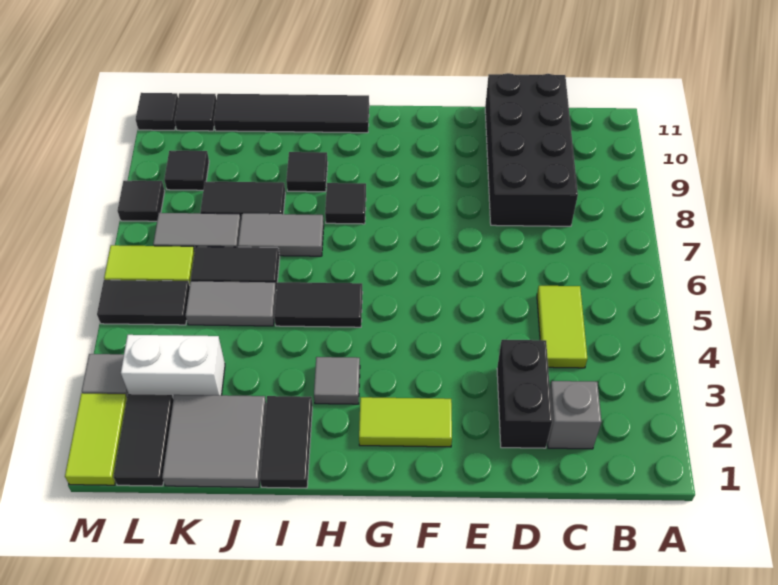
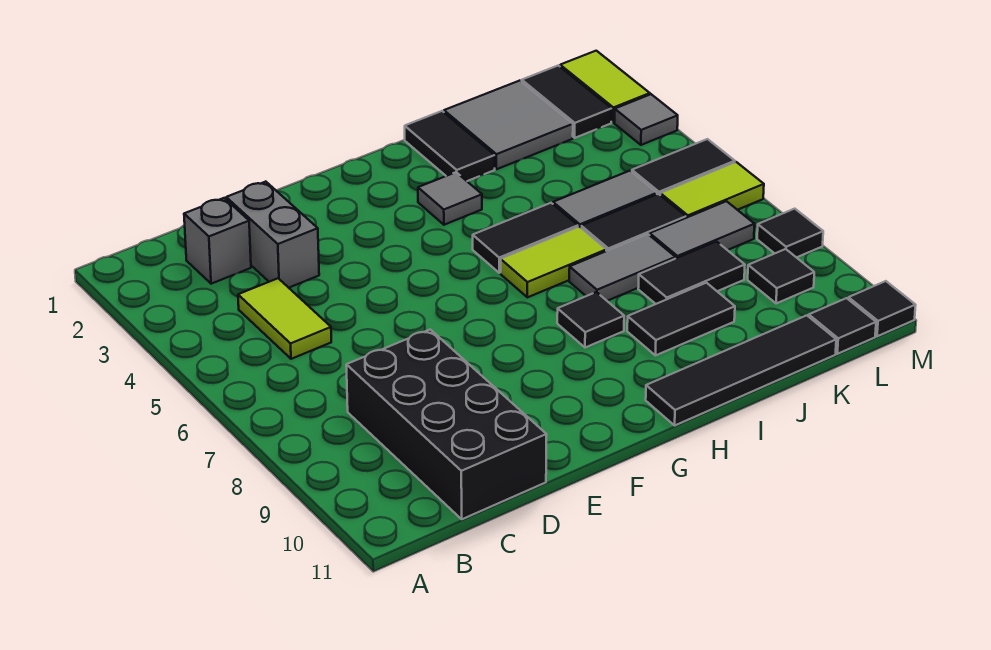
black 1x2 brick [497,340,552,448] -> grey 1x2 brick [226,182,319,288]
lime 1x2 tile [359,397,452,447] -> lime 1x2 tile moved to [501,227,607,297]
black 1x1 tile [286,152,328,192] -> black 1x2 tile [627,283,735,356]
white 1x2 brick [121,335,225,399] -> none

